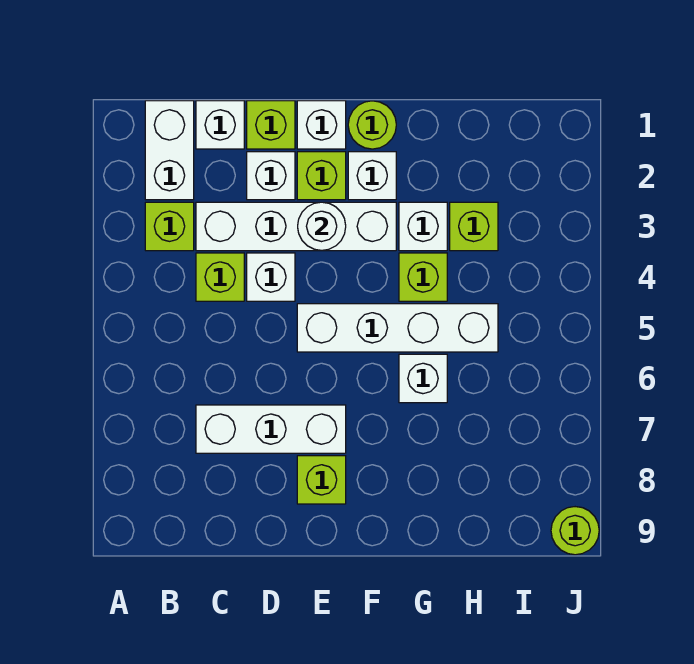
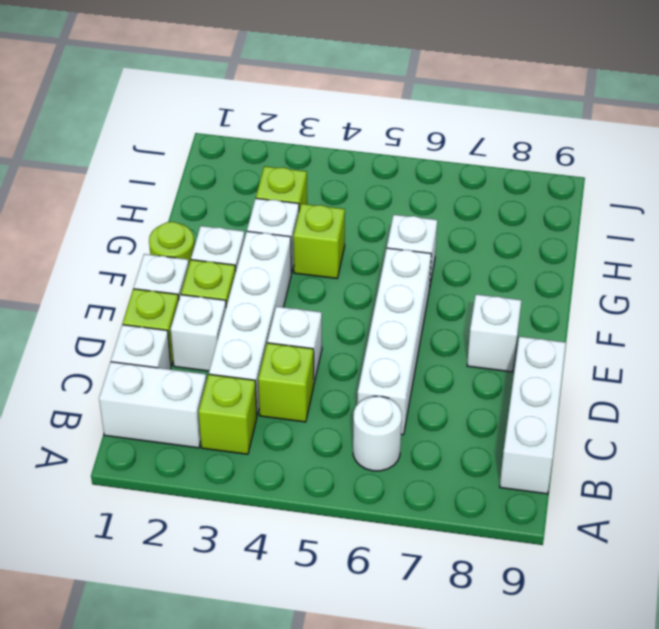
white 1x3 brick [196,405,346,453] -> white 1x3 brick moved to [500,336,566,494]
white 1x1 round brick [298,202,346,250] -> white 1x1 round brick moved to [353,396,402,471]
white 1x4 brick [297,304,498,352] -> white 1x4 brick moved to [357,248,431,435]
lime 1x1 brick [297,456,346,504] -> white 1x1 brick [467,294,522,372]
lime 1x1 round brick [551,507,599,555] -> none

